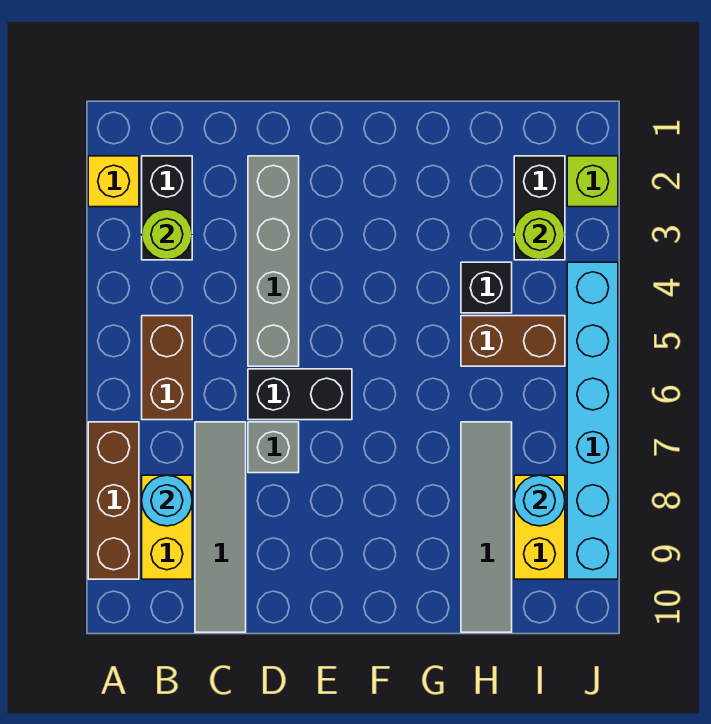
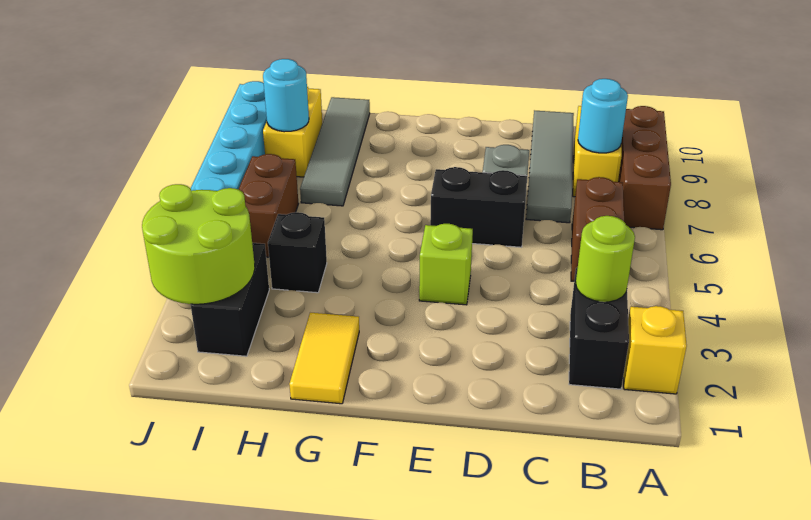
grey 1x4 brick [248,156,299,366] -> none
none -> yellow 1x2 tile [289,313,359,404]
brown 1x2 brick [461,316,565,366] -> brown 1x2 brick turned to [239,154,299,257]
lime 1x1 round brick [514,209,565,260] -> lime 2x2 round brick [142,184,255,304]
lime 1x1 brick [567,156,618,207] -> lime 1x1 brick moved to [419,224,473,305]

